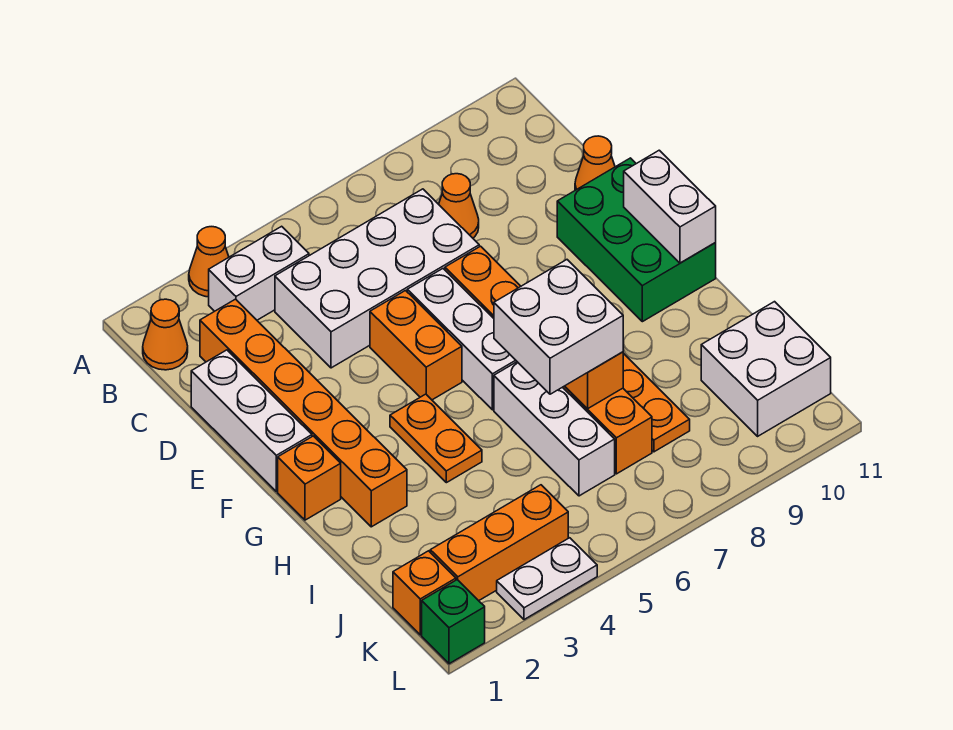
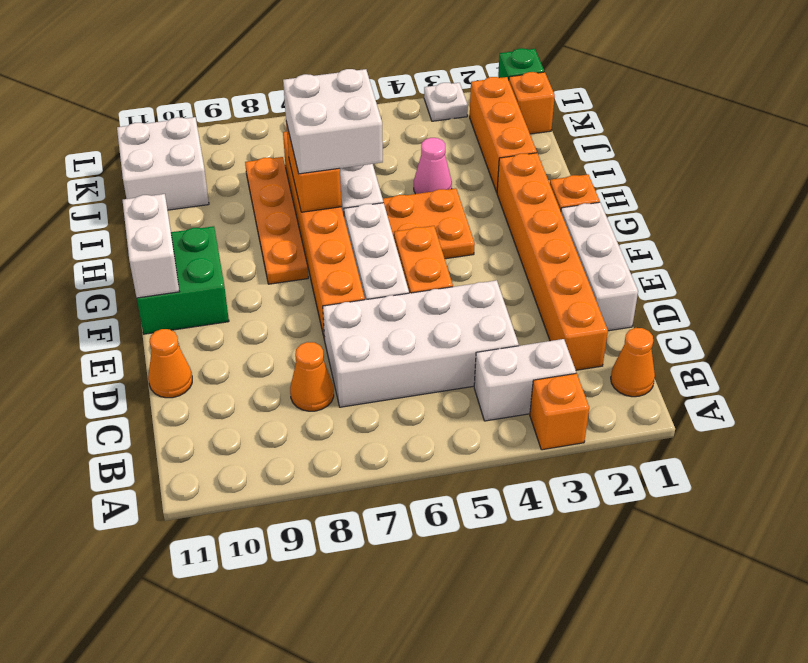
orange 1x1 cone [189,227,229,297] -> orange 1x1 brick [530,373,589,450]
green 2x3 brick [557,158,716,322] -> green 2x2 brick [137,226,229,334]
orange 1x2 plate [390,394,482,483] -> orange 2x2 plate [383,188,475,259]
none -> pink 1x1 cone [414,138,452,194]
orange 1x3 brick [430,485,568,601] -> orange 1x3 brick turned to [470,77,537,192]
white 1x2 plate [497,538,597,620] -> white 1x1 plate [424,83,468,121]

